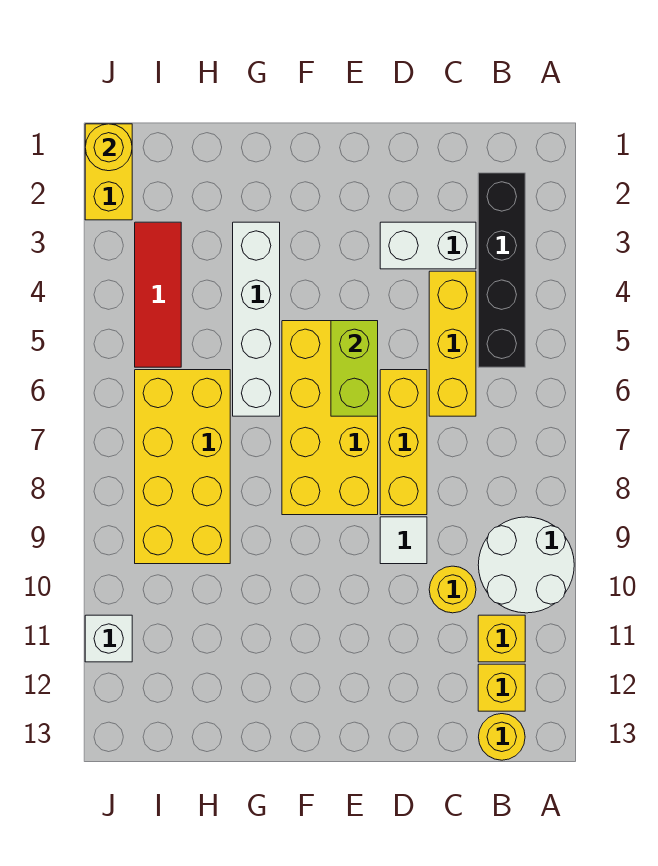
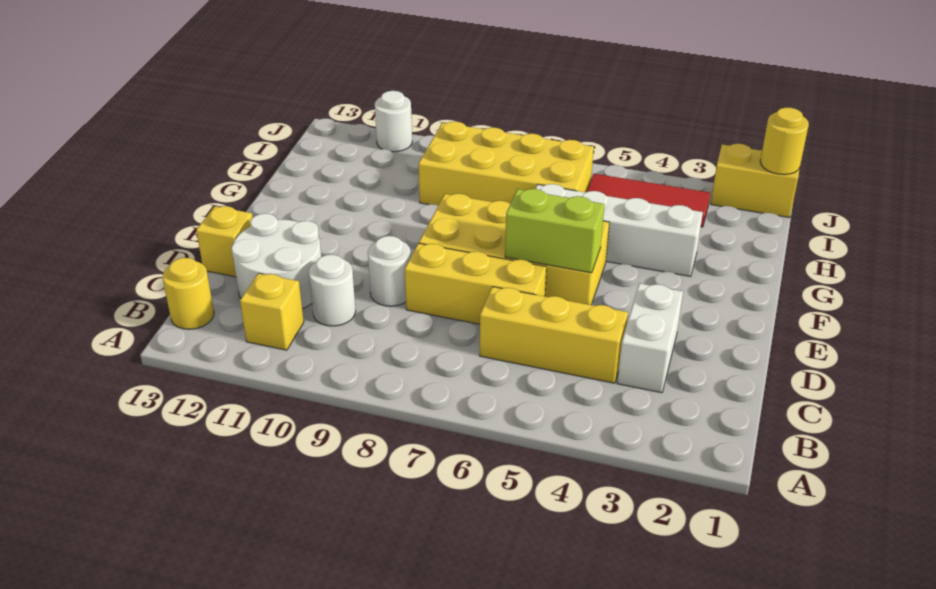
white 2x2 round brick [478,517,574,613] -> white 2x2 round brick moved to [231,213,321,309]
black 1x4 brick [478,173,525,367] -> none
yellow 1x1 brick [478,664,525,711] -> yellow 1x1 brick moved to [196,206,253,277]
yellow 1x1 round brick [429,566,476,613] -> white 1x1 round brick [309,255,356,326]
white 1x1 tile [380,517,427,564] -> white 1x1 round brick [368,236,411,306]
white 1x1 brick [85,615,132,662] -> white 1x1 round brick [375,91,412,152]

